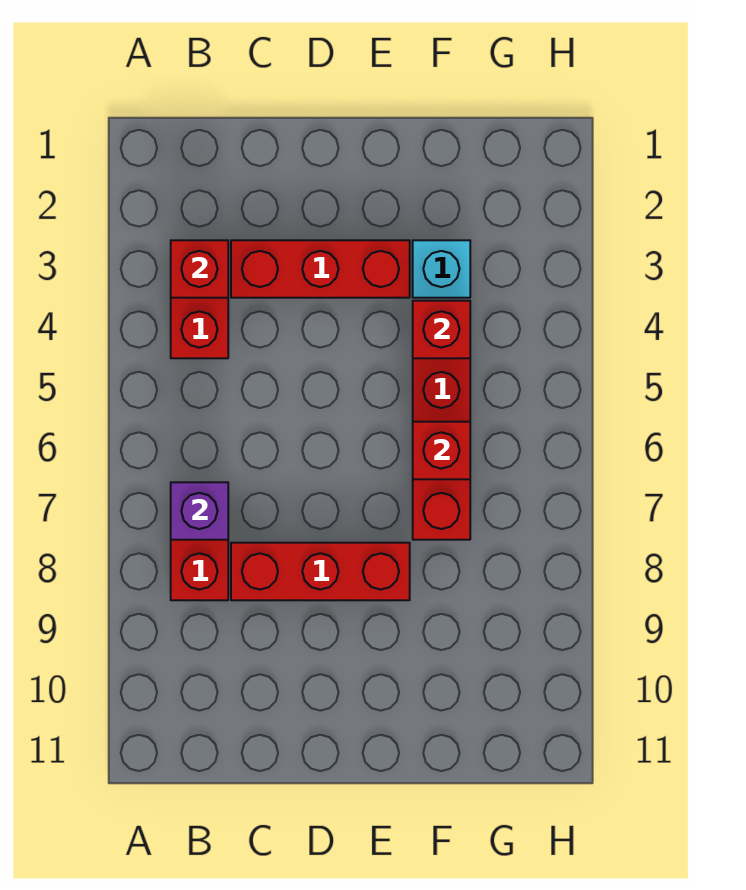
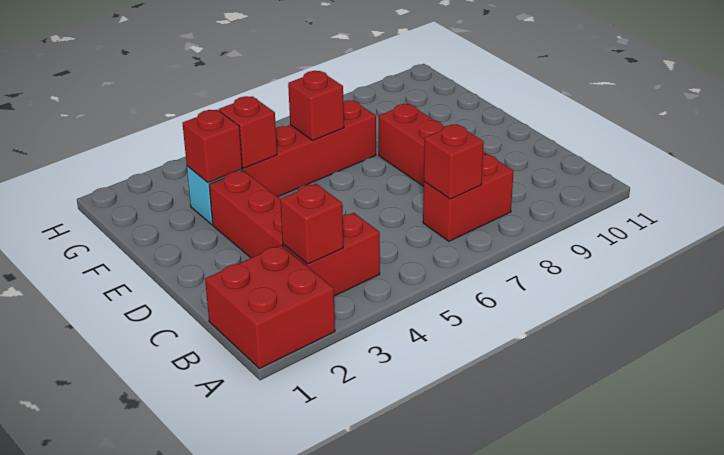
none -> red 2x2 brick [205,245,335,369]
purple 1x1 brick [171,482,228,540] -> red 1x1 brick [424,124,484,199]
none -> red 1x1 brick [183,110,242,183]

